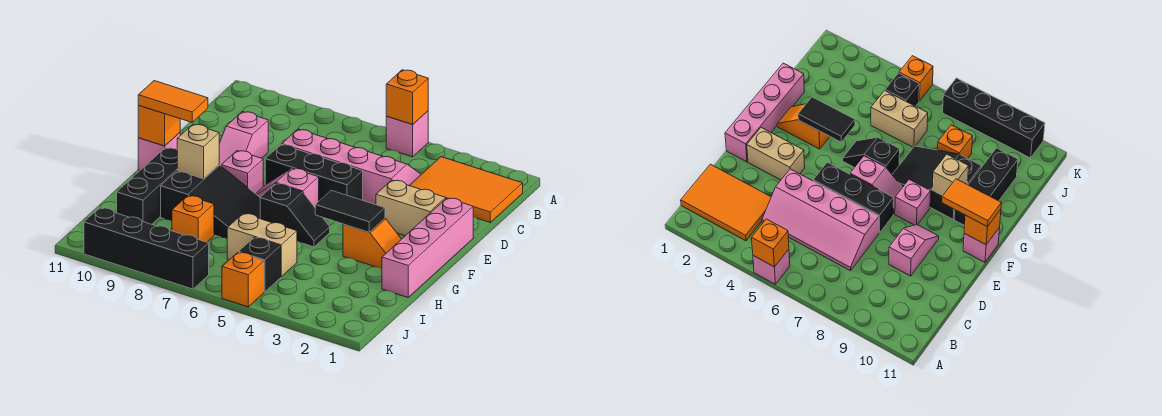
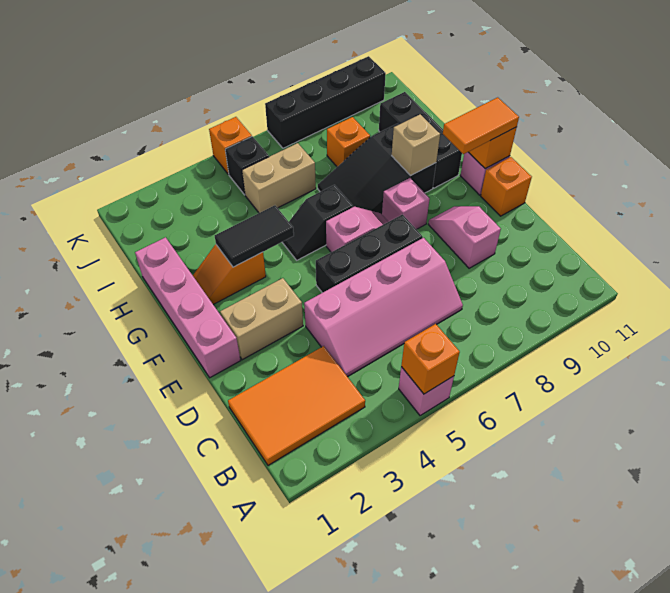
none -> orange 1x1 brick [481,157,532,216]

